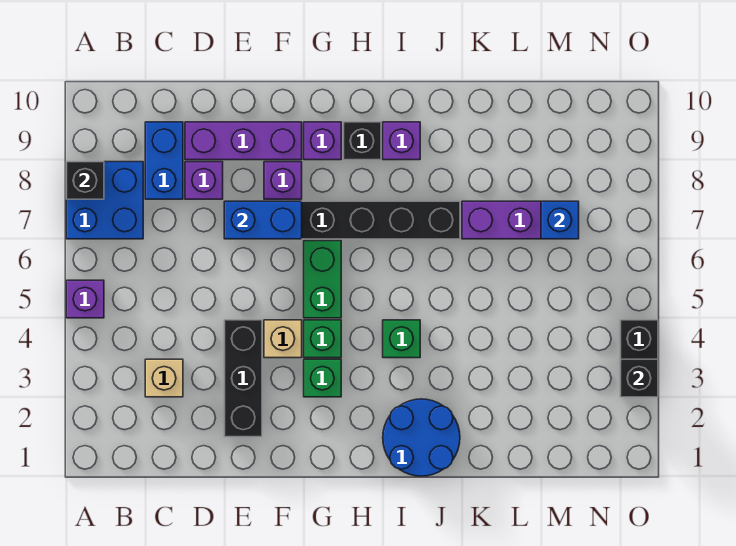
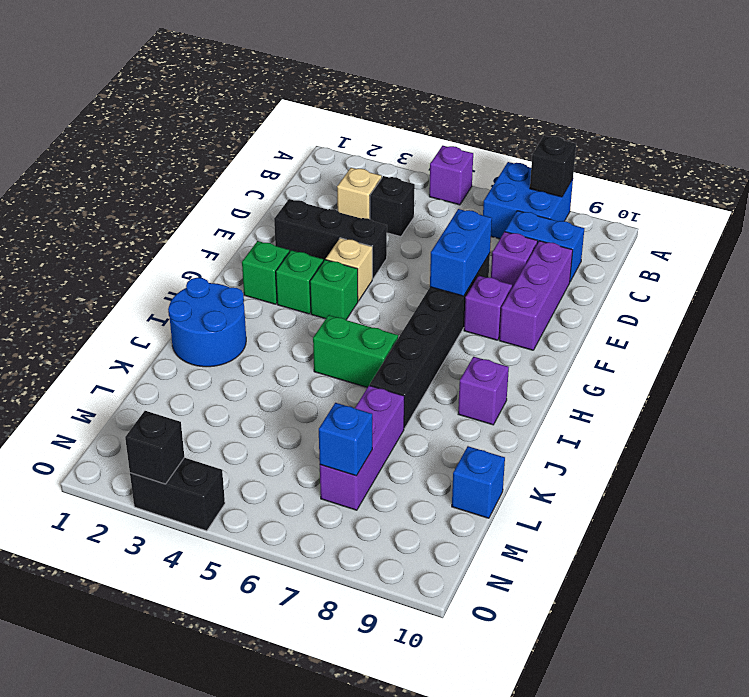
green 1x2 brick [304,241,341,318] -> green 1x2 brick moved to [313,315,398,388]
purple 1x1 brick [304,122,341,160] -> none
black 1x1 brick [343,122,381,160] -> black 1x1 brick moved to [370,176,415,237]
green 1x1 brick [383,320,420,358] -> green 1x1 brick moved to [242,241,289,304]
none -> blue 1x1 brick [452,446,505,518]

